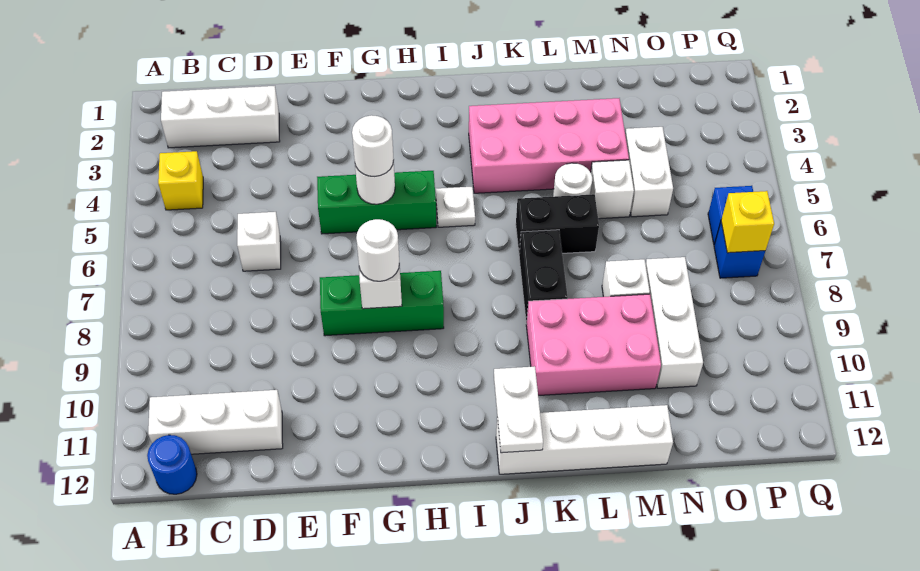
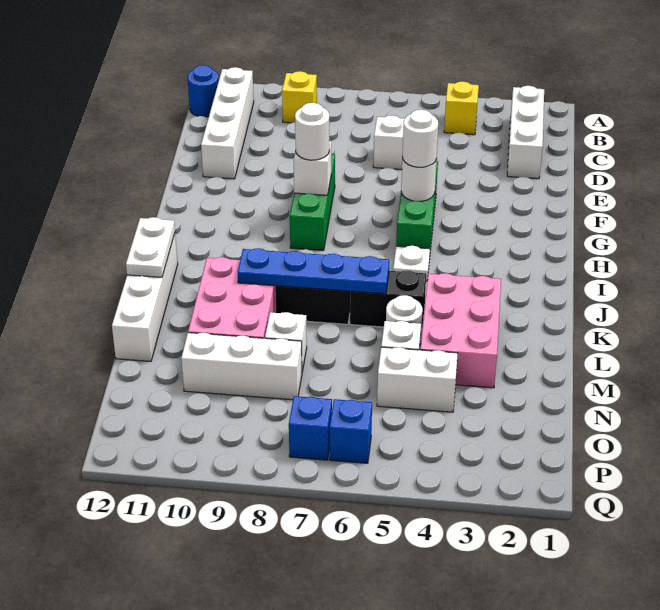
white 1x3 brick [148,390,283,454] -> white 1x4 brick [201,67,254,179]
pink 2x4 brick [469,98,629,193] -> pink 2x3 brick [420,273,501,388]
white 1x2 plate [494,366,543,453] -> white 1x2 plate turned to [126,217,175,277]
black 1x2 brick [516,194,599,253] -> black 1x2 brick turned to [350,270,426,328]
none -> blue 1x4 plate [238,248,389,294]
yellow 1x1 brick [721,191,774,253] -> yellow 1x1 brick moved to [282,71,317,123]

